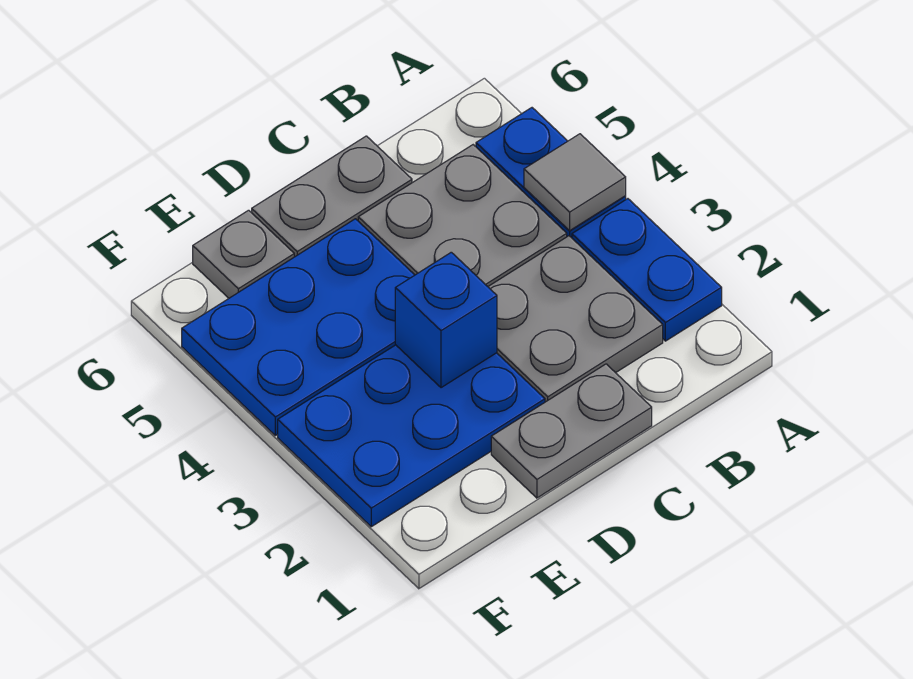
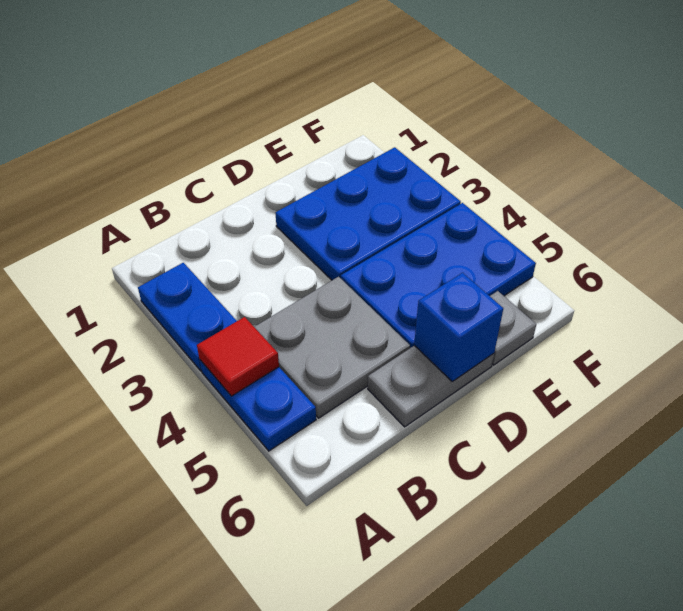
grey 1x1 tile [524,134,626,231] -> red 1x1 tile [197,317,279,396]
grey 2x2 plate [488,236,663,402] -> none
grey 1x2 plate [491,364,652,498] -> none
blue 1x1 brick [395,252,497,388] -> blue 1x1 brick moved to [414,273,503,381]

